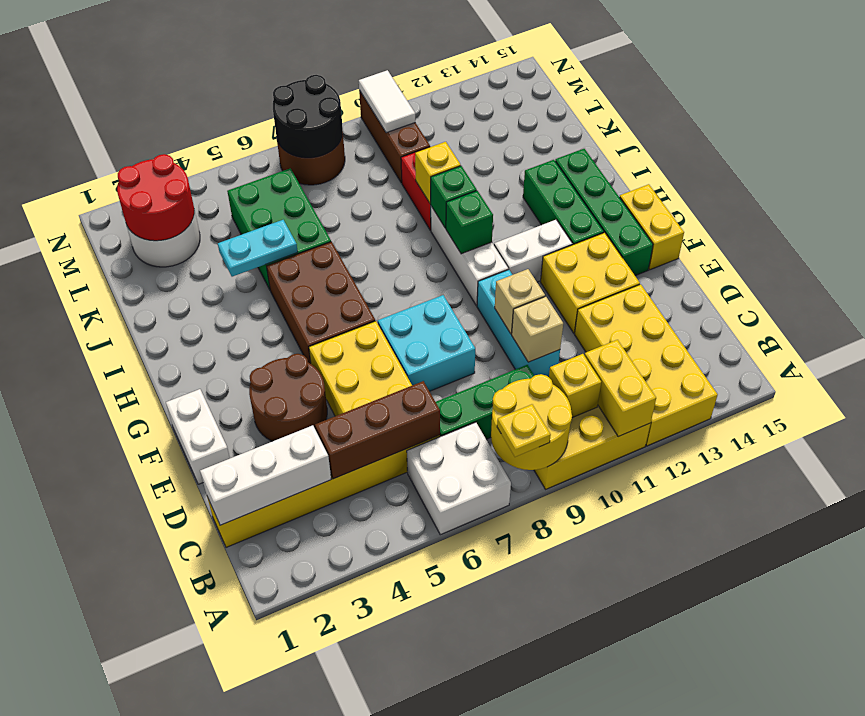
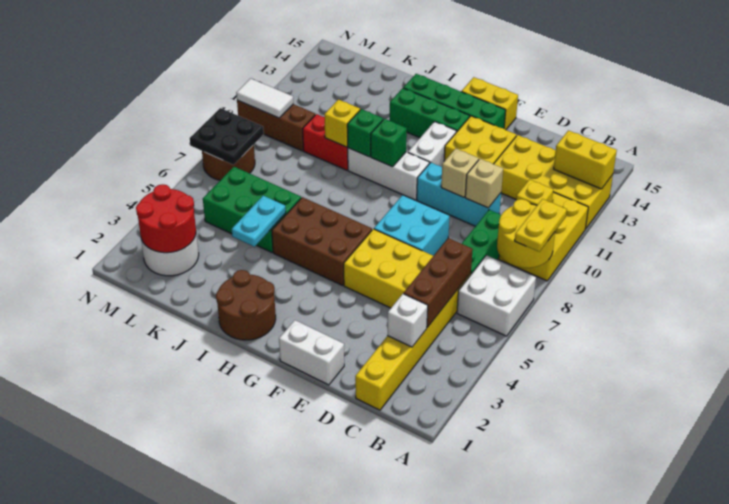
yellow 1x1 plate [497,404,551,457] -> yellow 1x2 plate [515,199,567,252]
yellow 1x2 brick [584,340,656,437] -> yellow 1x2 brick moved to [554,130,617,189]
white 1x3 brick [200,425,331,525] -> white 1x1 brick [387,294,428,347]
brown 2x2 round brick [249,354,327,441] -> brown 2x2 round brick moved to [216,270,276,340]
black 2x2 round brick [273,75,343,158] -> black 2x2 plate [190,108,264,165]

